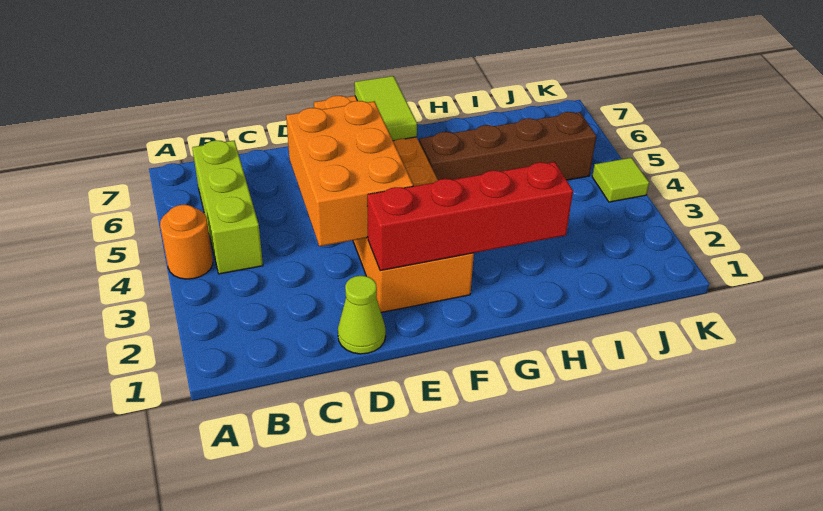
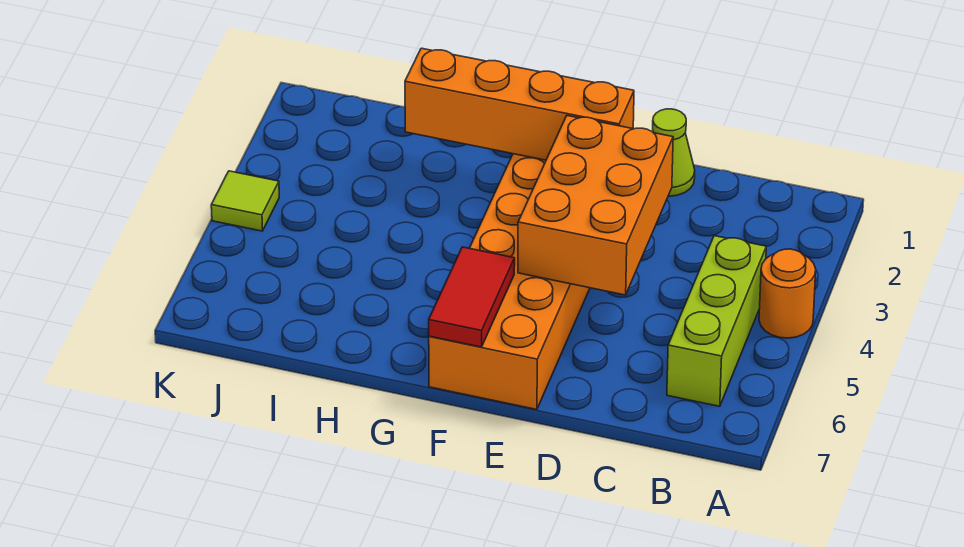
red 1x4 brick [367,162,573,271] -> orange 1x4 brick [405,48,634,160]
lime 1x2 tile [355,76,417,141] -> red 1x2 tile [429,247,515,347]
brown 1x4 brick [419,112,596,180] -> none

